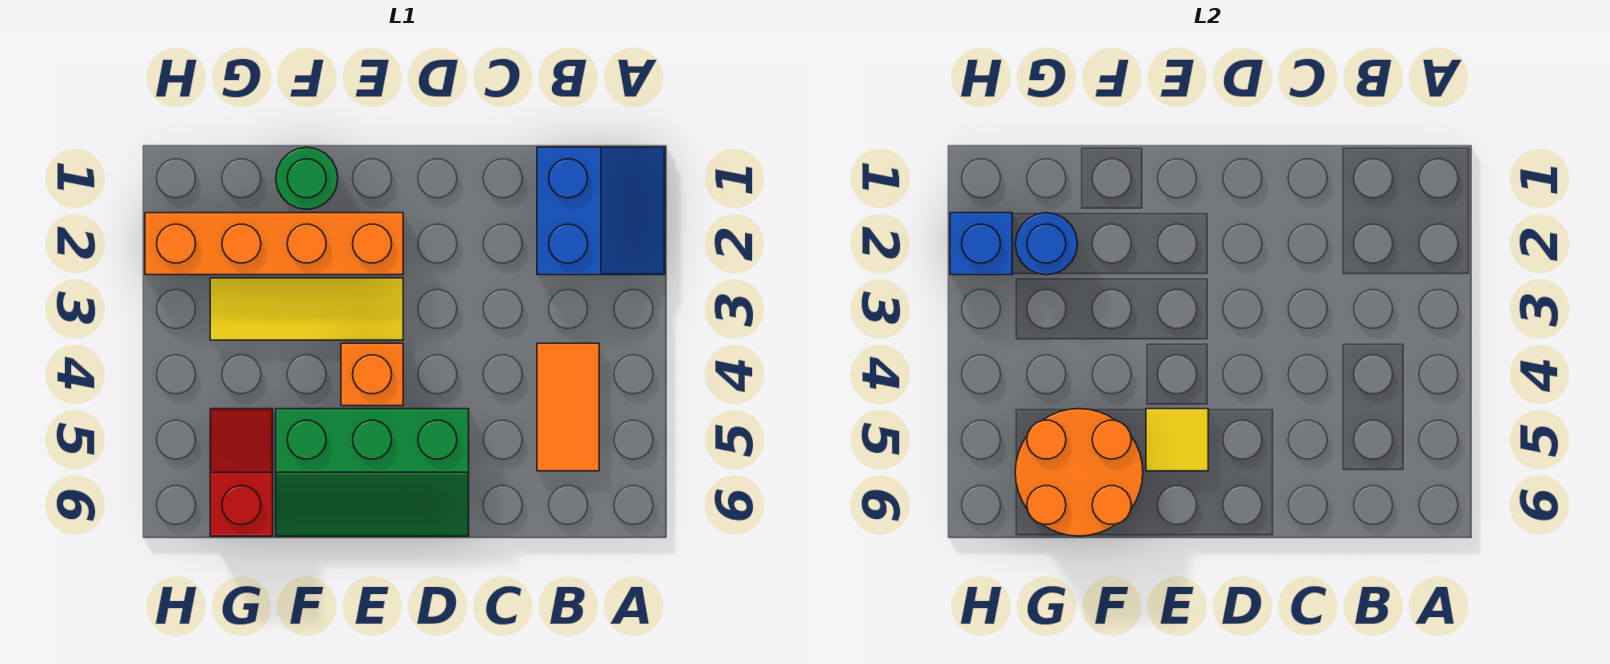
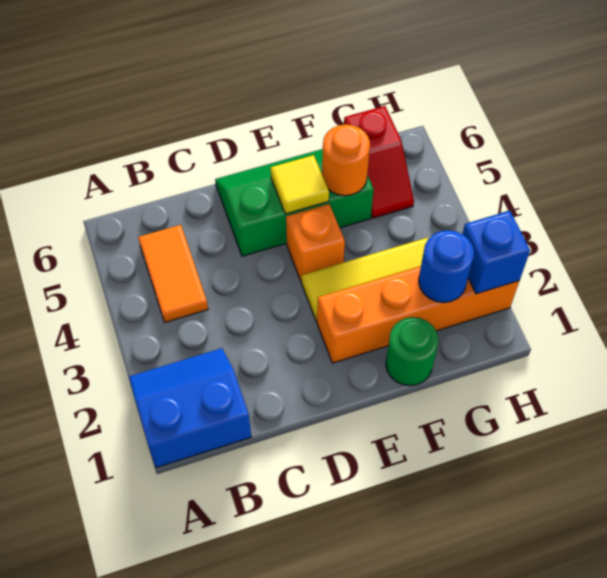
blue 2x2 slope [537,147,665,275] -> blue 2x2 slope turned to [129,348,251,468]
orange 2x2 round brick [1015,409,1143,536] -> orange 1x1 round brick [322,124,370,196]

